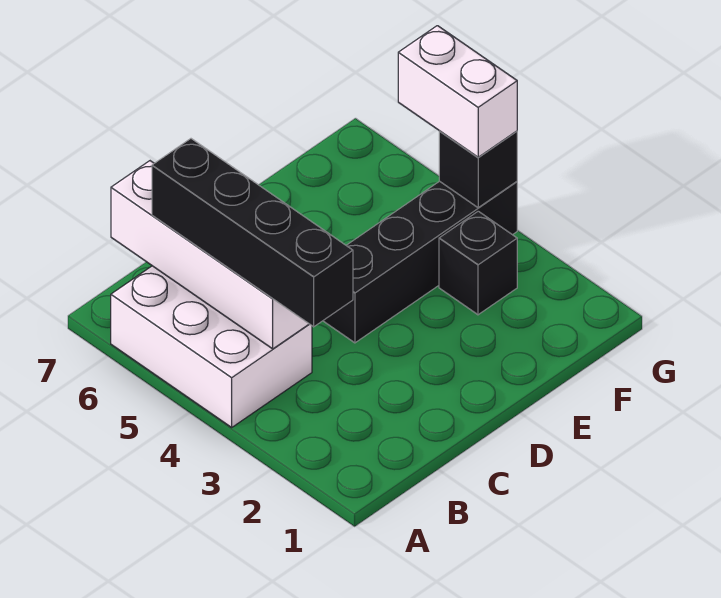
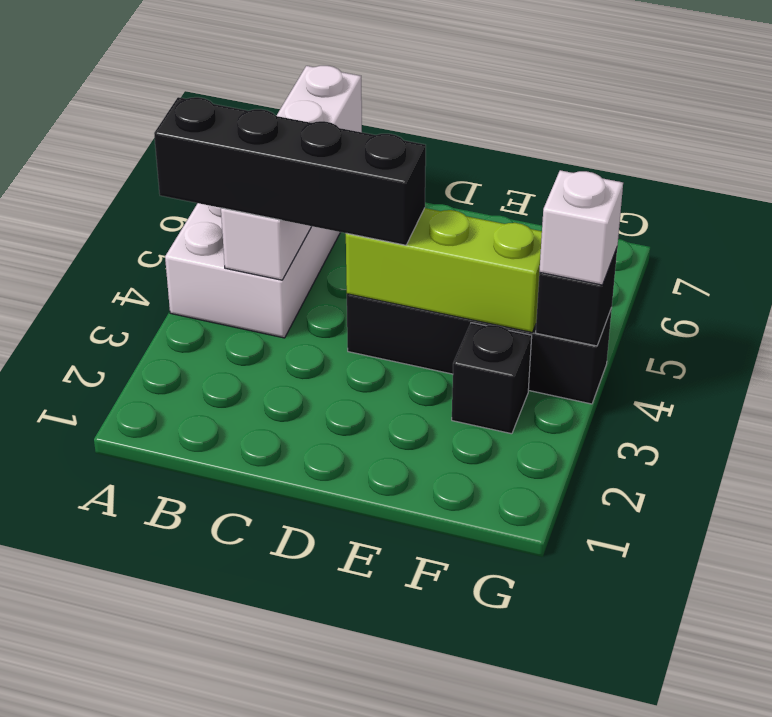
black 1x4 brick [152,139,353,327] -> black 1x4 brick turned to [154,97,426,245]
none -> lime 1x3 brick [346,208,542,332]
white 1x2 brick [398,26,517,157] -> white 1x1 brick [539,170,623,285]

